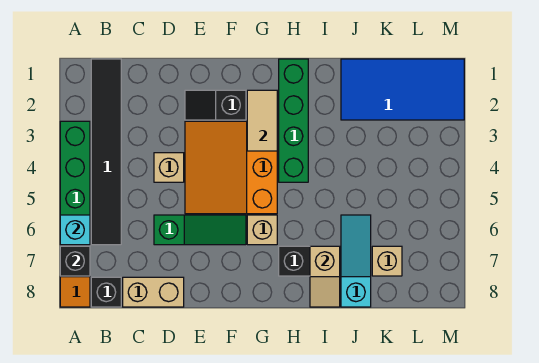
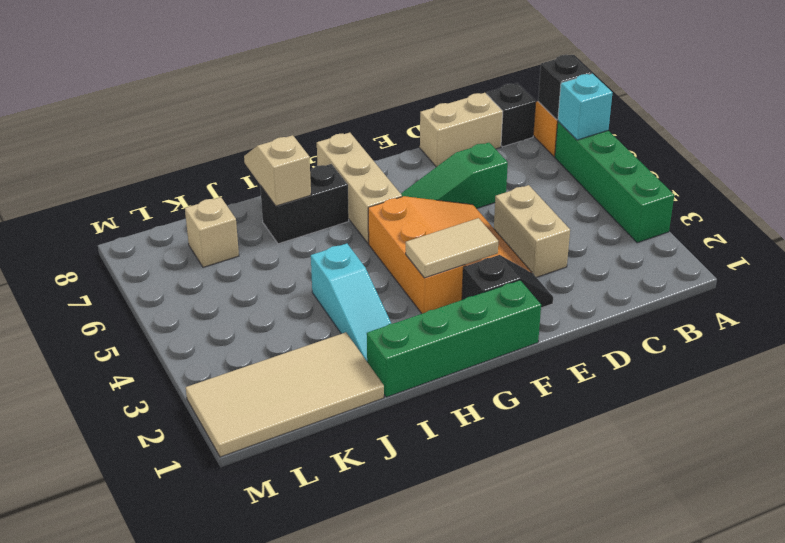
black 1x6 tile [91,59,121,245] -> none
tan 1x1 brick [154,153,184,182] -> tan 1x2 brick [494,185,570,277]
tan 1x2 tile [247,90,277,151] -> tan 1x2 tile turned to [406,218,498,278]
tan 1x1 brick [247,215,277,245] -> tan 1x3 brick [317,133,402,243]
green 1x4 brick [279,59,308,182] -> green 1x4 brick turned to [367,280,541,397]
blue 2x4 tile [341,59,464,120] -> tan 2x4 tile [186,332,384,457]
cyan 1x3 slope [341,215,371,307] -> cyan 1x3 slope moved to [311,244,391,361]

